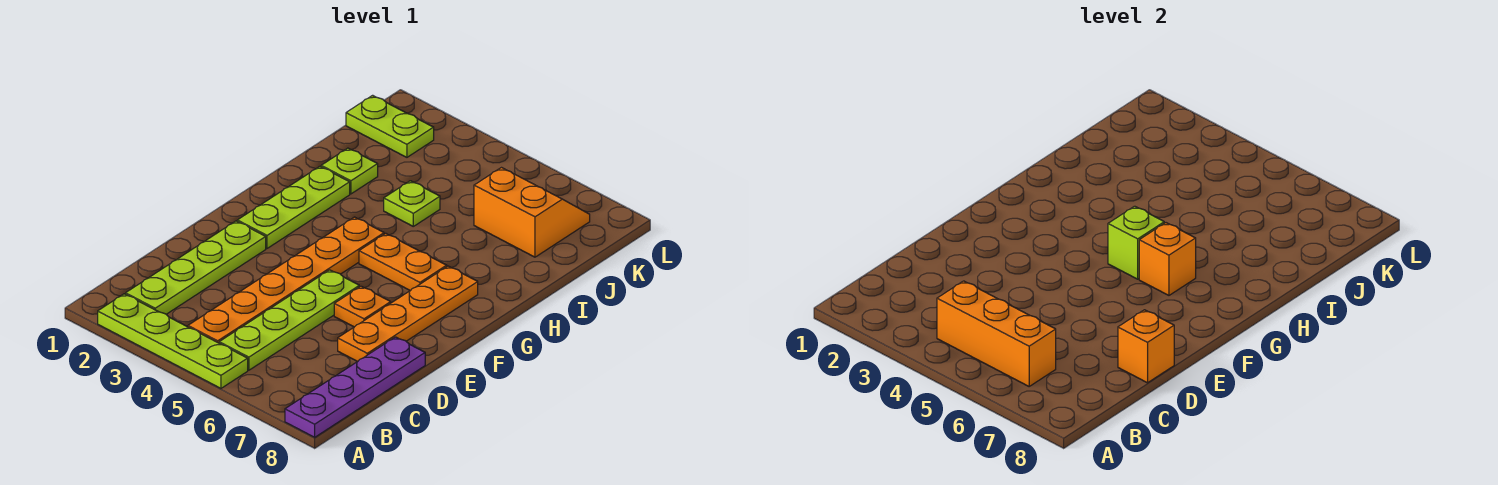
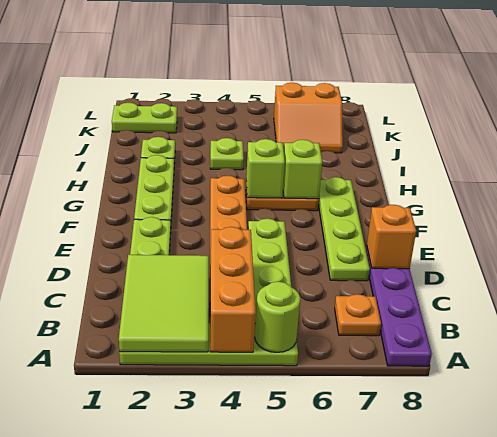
none -> lime 2x3 tile [119,255,209,352]
none -> lime 1x1 round brick [255,282,300,352]
orange 1x3 brick [937,281,1056,386] -> orange 1x3 brick turned to [210,227,256,352]
orange 1x4 plate [338,266,478,362] -> lime 1x4 plate [318,177,370,281]
orange 1x1 plate [334,286,391,327] -> orange 1x1 plate moved to [335,294,381,336]
orange 1x1 brick [1139,223,1196,295] -> lime 1x1 brick [283,140,322,199]
orange 2x2 slope [474,168,590,257] -> orange 2x2 slope turned to [274,83,343,153]

